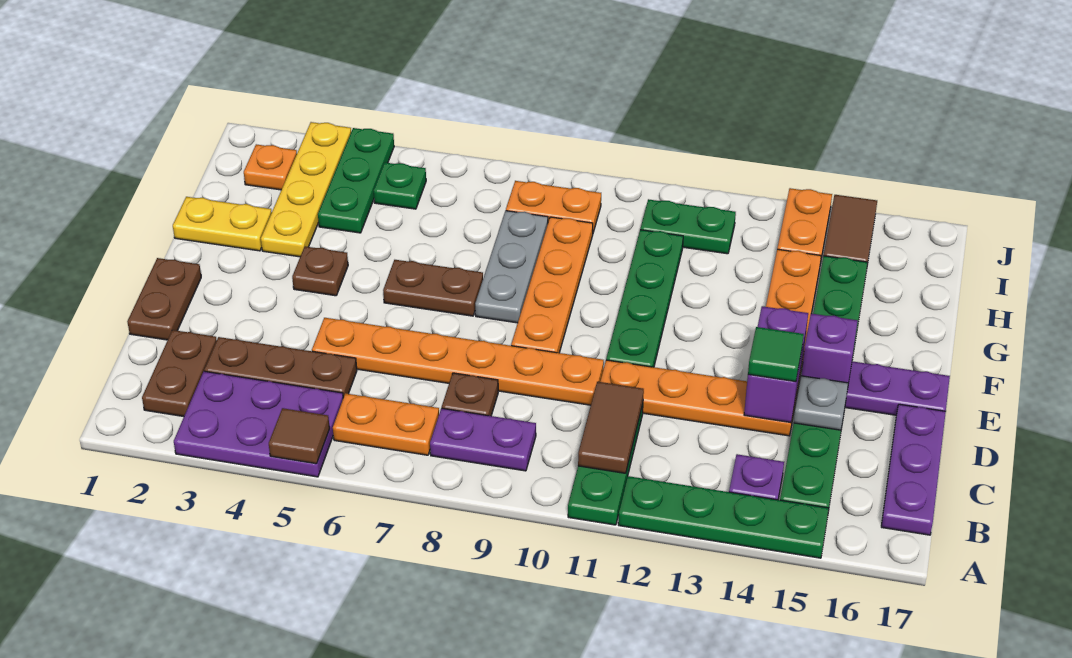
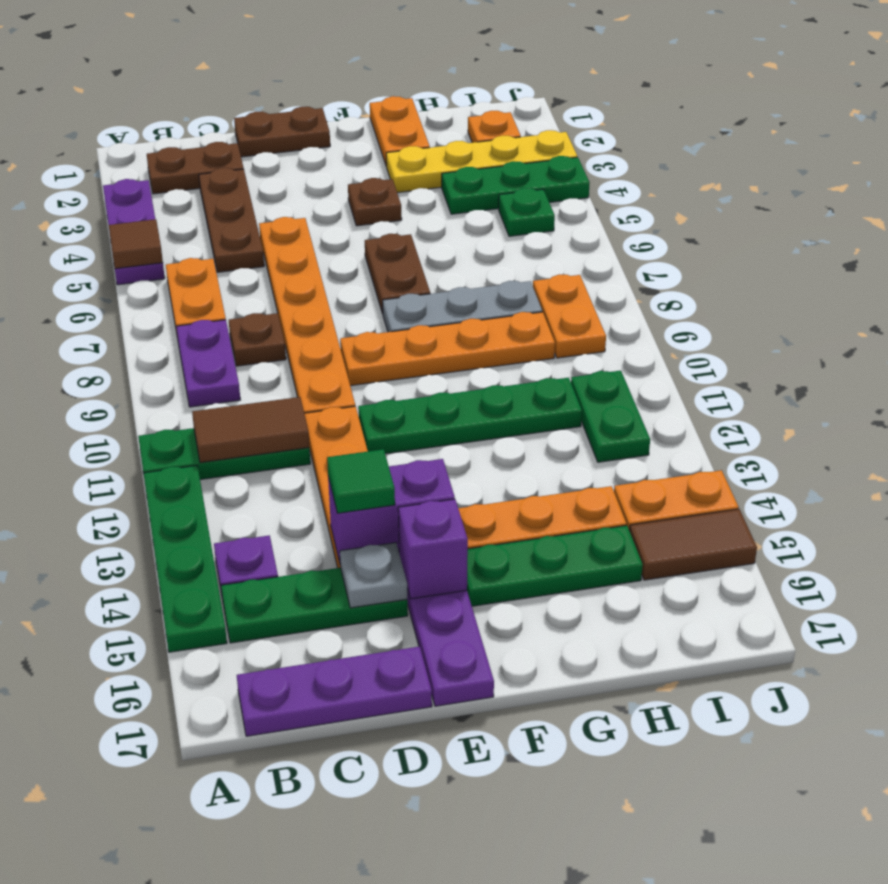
purple 2x3 plate [174,371,343,477] -> purple 1x3 plate [103,179,165,285]
yellow 1x2 plate [173,197,272,251] -> orange 1x2 plate [370,96,430,166]

